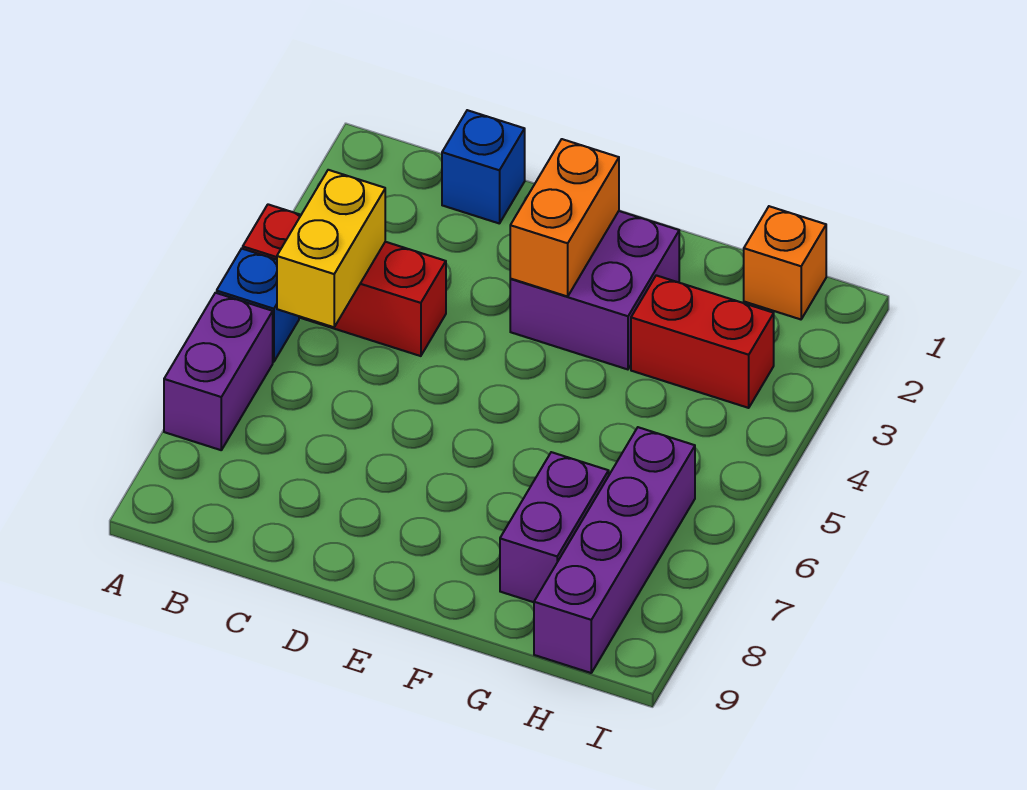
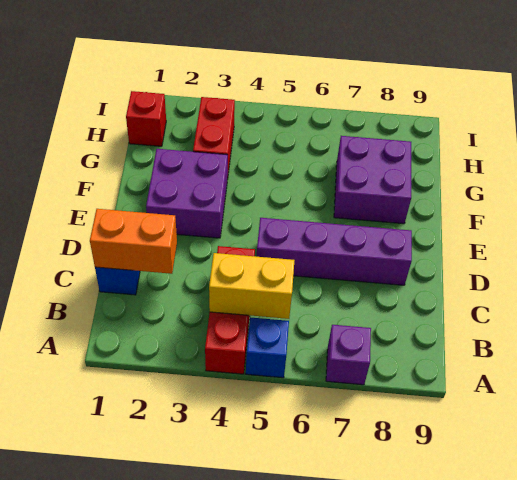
purple 1x2 brick [164,293,273,450] -> purple 1x1 brick [326,325,371,385]
orange 1x2 brick [510,139,619,296] -> orange 1x2 brick moved to [90,209,177,274]
purple 1x2 brick [500,452,609,602] -> purple 2x2 brick [334,136,411,224]
orange 1x1 brick [744,206,826,319] -> red 1x1 brick [126,91,166,146]
purple 1x4 brick [534,427,695,673] -> purple 1x4 brick moved to [257,218,412,285]

